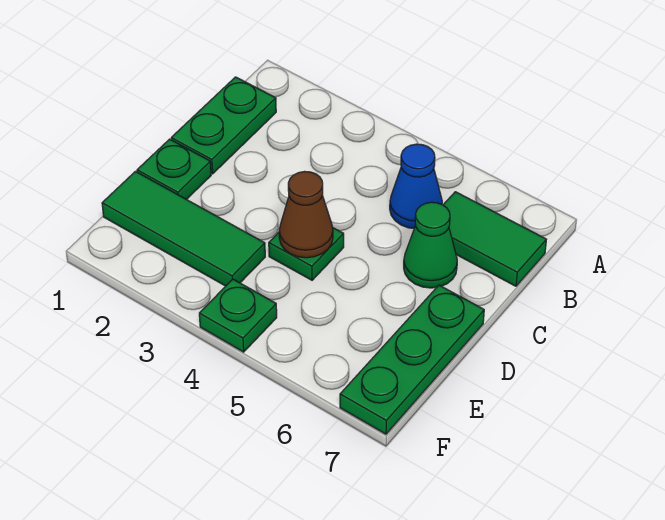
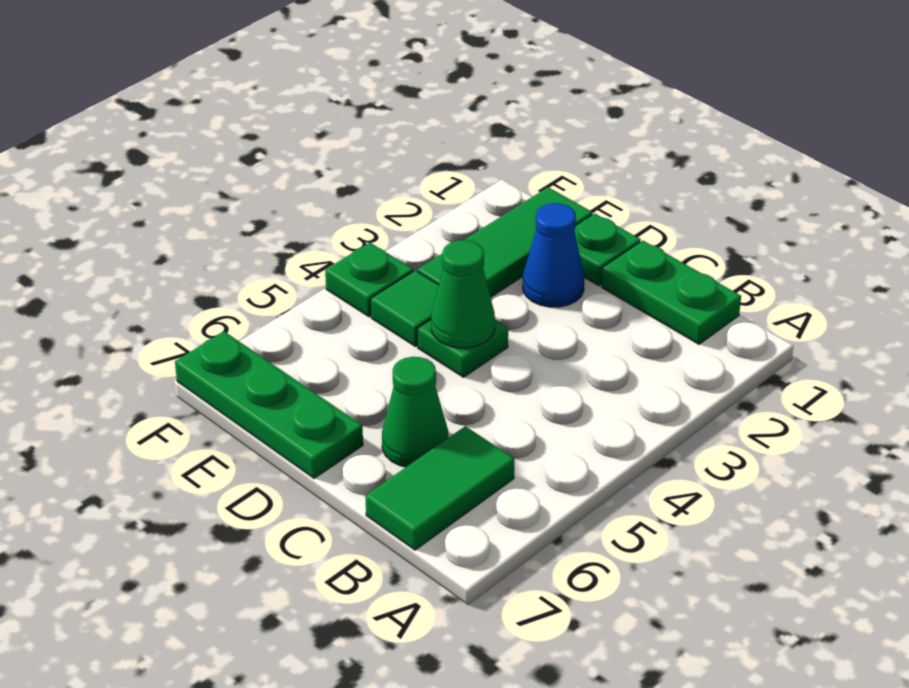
blue 1x1 cone [390,144,442,228] -> blue 1x1 cone moved to [523,203,584,307]
brown 1x1 cone [279,171,333,258] -> green 1x1 cone [431,240,495,348]
none -> green 1x1 tile [371,271,439,347]

